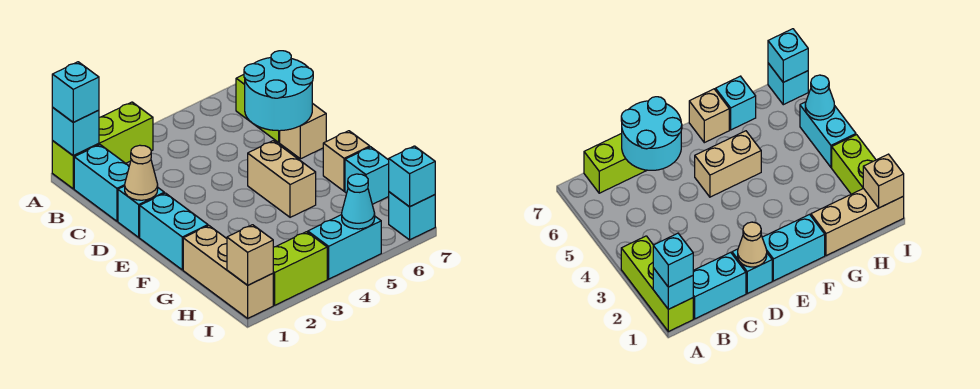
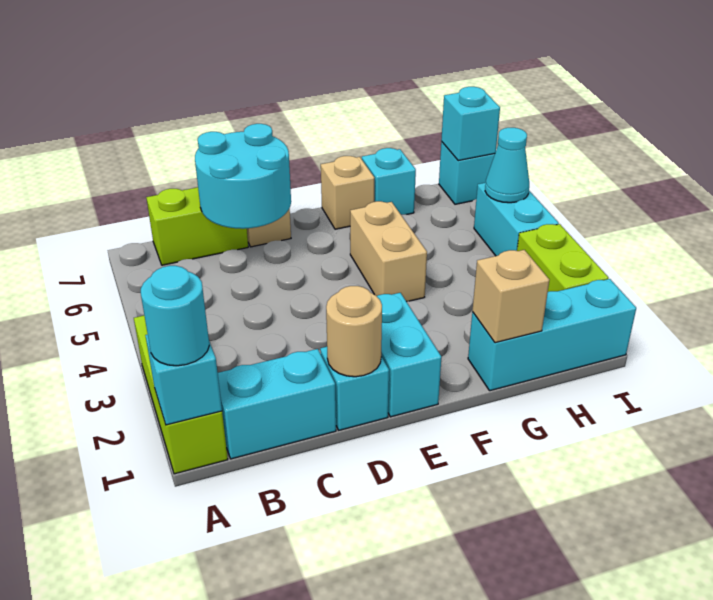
cyan 1x1 brick [52,62,99,122] -> cyan 1x1 round brick [141,266,209,366]
tan 1x1 cone [125,145,158,200] -> tan 1x1 round brick [326,286,382,377]
cyan 1x2 brick [140,193,208,270] -> cyan 1x2 brick turned to [377,293,441,417]
tan 1x2 brick [248,141,316,217] -> tan 1x2 brick turned to [350,201,427,302]
tan 1x3 brick [183,226,273,318] -> cyan 1x3 brick [468,279,636,391]
tan 1x1 brick [227,225,273,285] -> tan 1x1 brick moved to [472,250,549,343]

